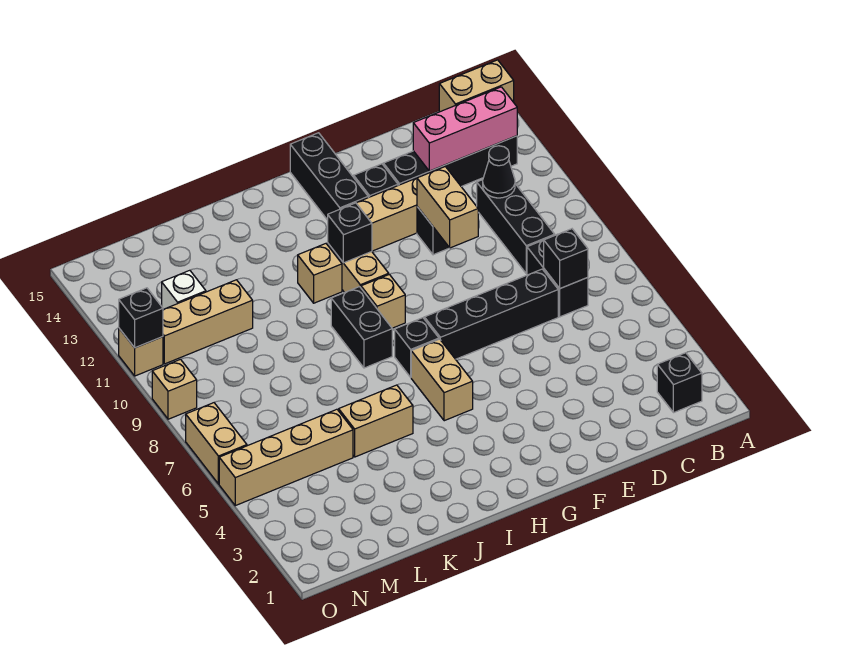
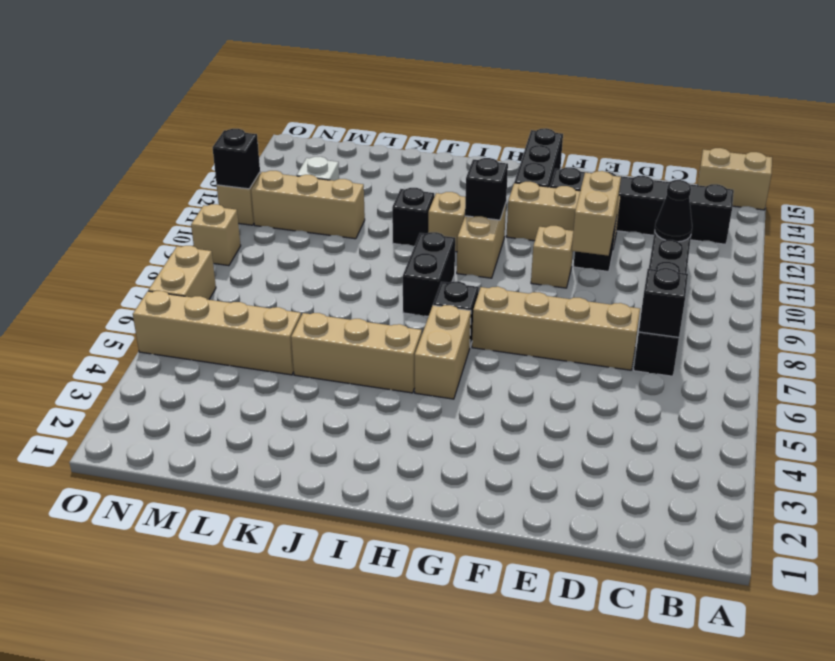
black 1x1 brick [657,353,702,413] -> black 1x1 brick moved to [392,188,434,246]
pink 1x3 brick [413,87,517,171] -> none
black 1x4 brick [424,269,558,359] -> tan 1x4 brick [472,287,640,370]
tan 1x1 brick [361,274,405,328] -> tan 1x1 brick moved to [531,226,573,288]
tan 1x2 brick [339,385,413,457] -> tan 1x3 brick [291,313,422,393]

